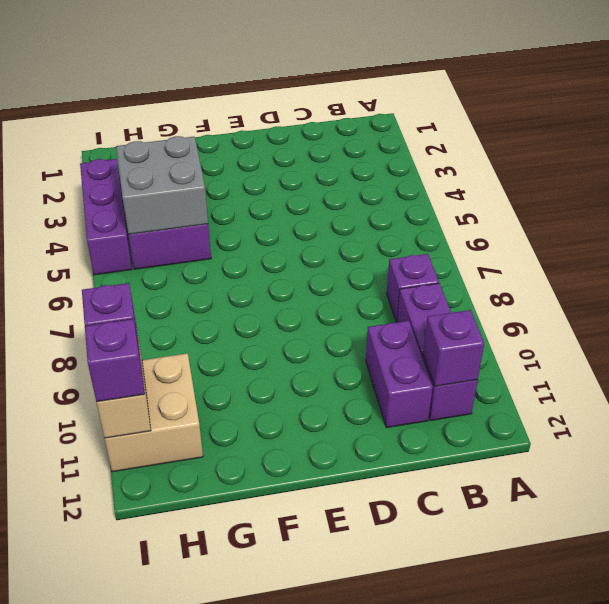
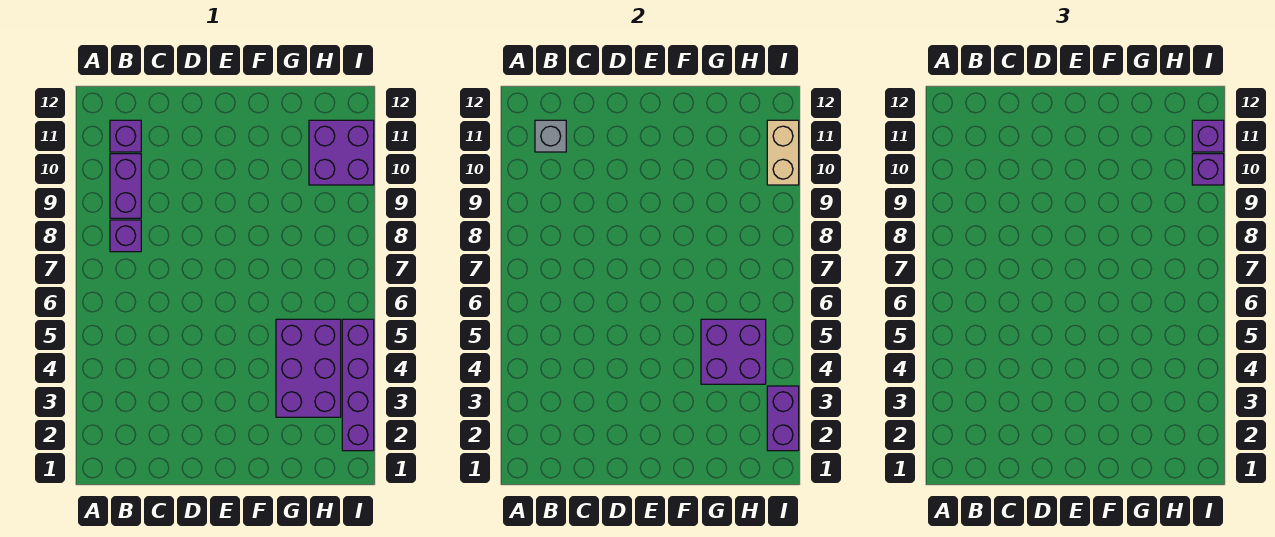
purple 1x1 brick [423,310,484,386] -> grey 1x1 brick [535,120,566,152]
purple 1x2 brick [366,321,433,428] -> purple 1x2 brick moved to [767,386,799,451]
grey 2x2 brick [116,136,208,234] -> purple 2x2 brick [701,319,766,384]
tan 2x2 brick [105,353,203,472] -> purple 2x2 brick [309,120,374,185]
purple 1x3 brick [80,159,132,275] -> purple 1x4 brick [342,319,374,451]

